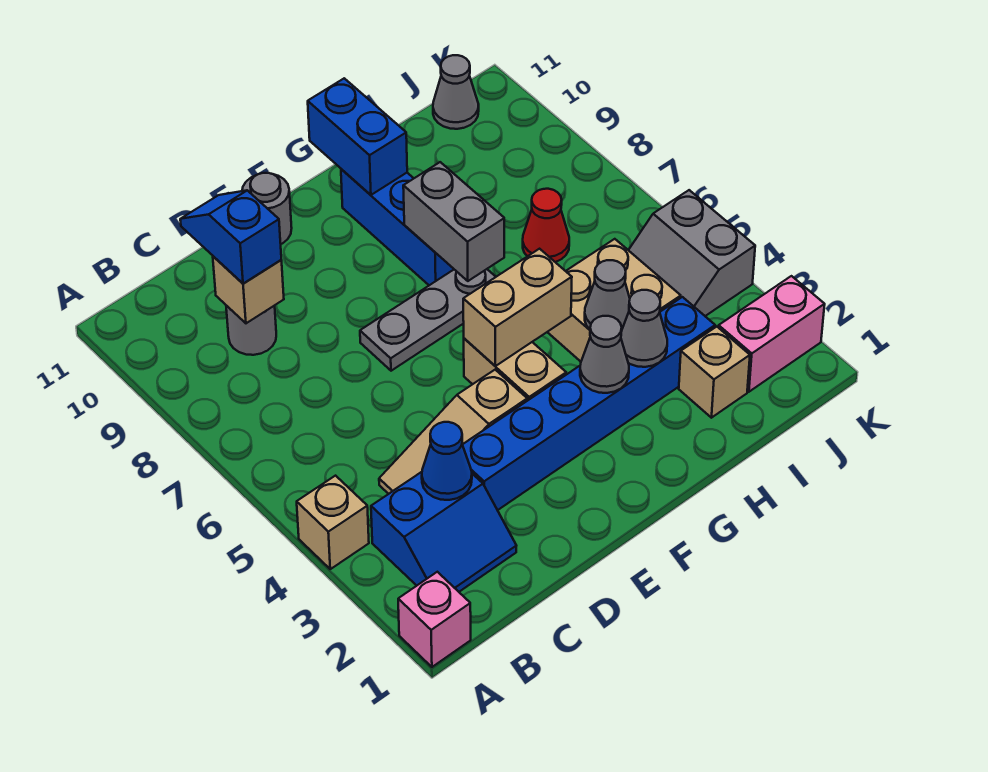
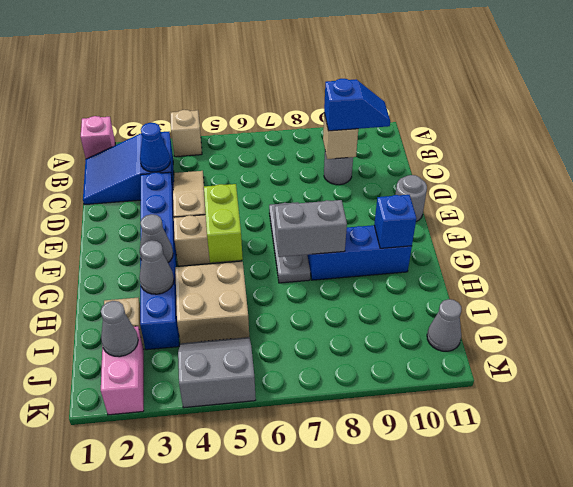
blue 2x2 slope [371,472,516,592] -> blue 2x3 slope [83,132,174,205]
tan 1x2 brick [463,249,572,366] -> lime 1x2 brick [204,184,243,263]
blue 1x2 brick [308,78,407,195] -> blue 1x1 brick [374,195,416,248]
grey 1x1 cone [585,260,630,329] -> grey 1x1 cone moved to [101,301,138,357]
red 1x1 cone [523,189,569,262] -> none

